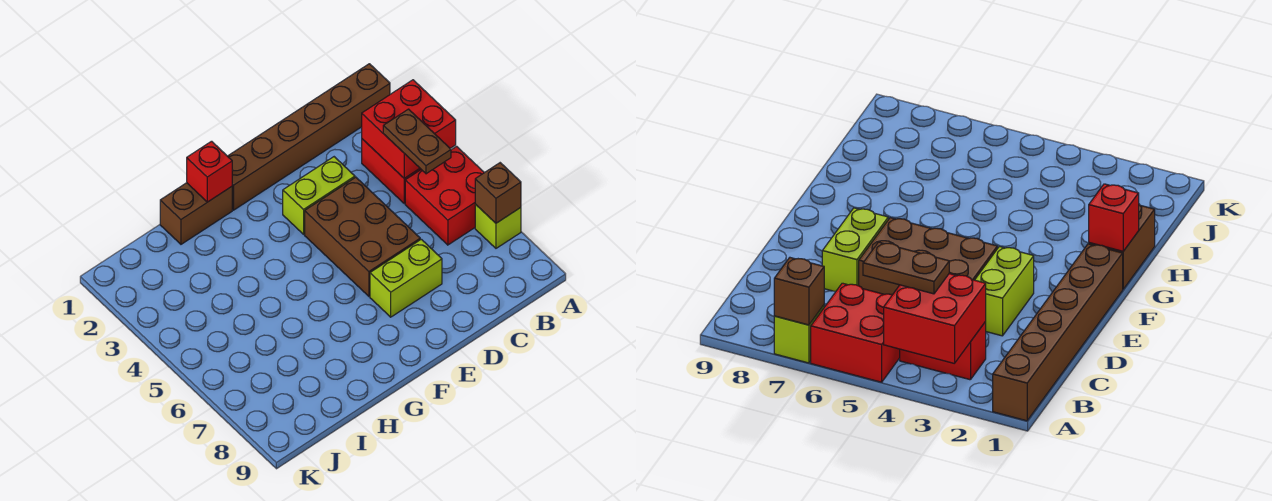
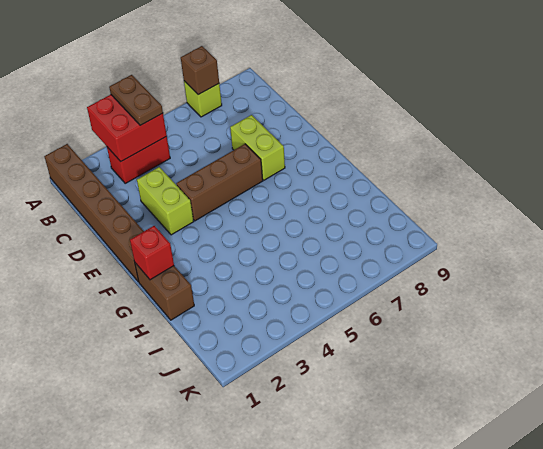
red 2x2 brick [405,146,484,245] -> none
brown 1x2 plate [383,109,451,174] -> brown 1x2 plate turned to [109,75,163,125]
brown 2x3 brick [305,177,420,296] -> brown 1x3 brick [176,144,263,221]

